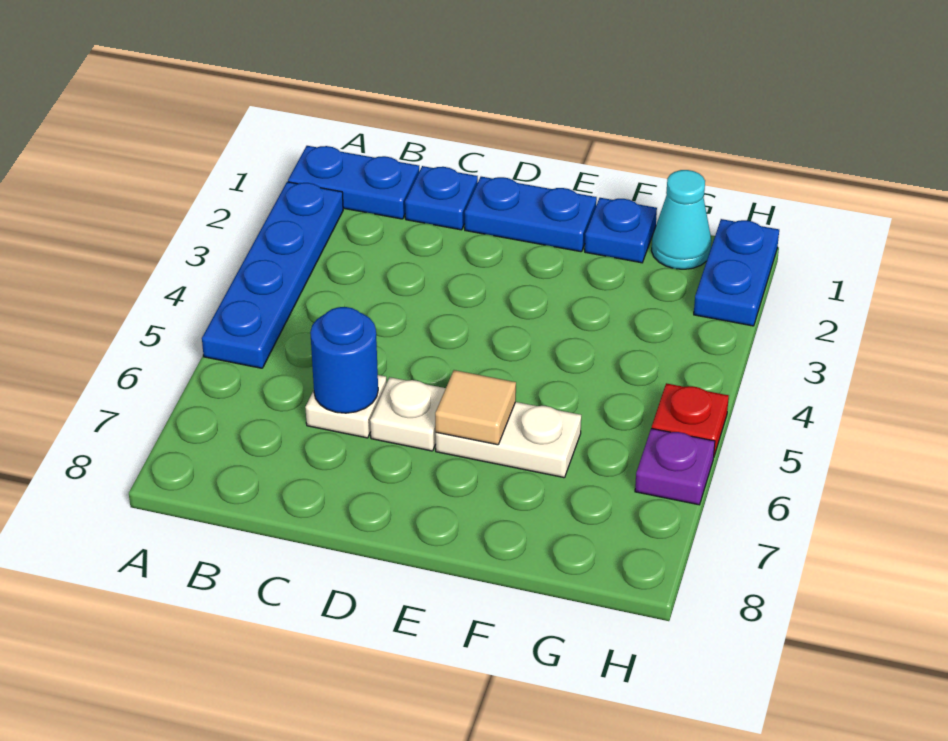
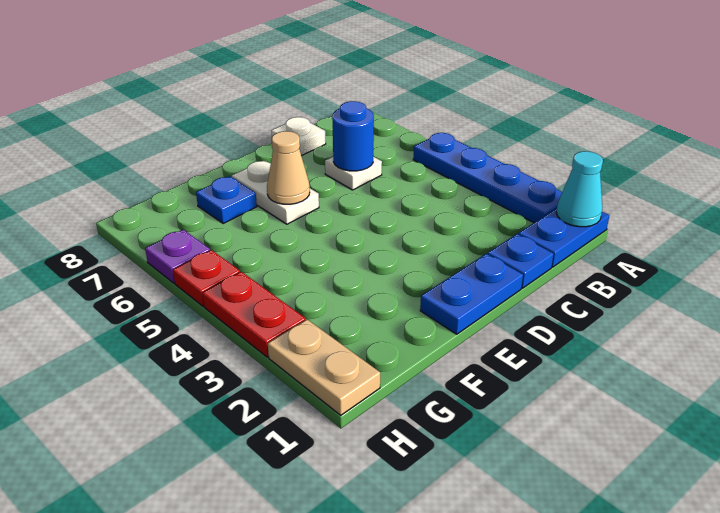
white 1x1 plate [370,377,446,451] -> white 1x1 plate moved to [271,117,326,156]
white 1x2 plate [436,402,581,478] -> white 1x2 plate turned to [232,161,319,224]
tan 1x1 tile [435,370,516,445] -> tan 1x1 cone [267,131,310,204]
blue 1x1 plate [585,198,657,263] -> blue 1x1 plate moved to [196,176,257,224]
cyan 1x1 cone [651,170,711,269] -> cyan 1x1 cone moved to [556,151,603,227]
blue 1x2 plate [694,219,779,326] -> tan 1x2 plate [268,319,380,415]
none -> red 1x2 plate [203,272,305,357]

